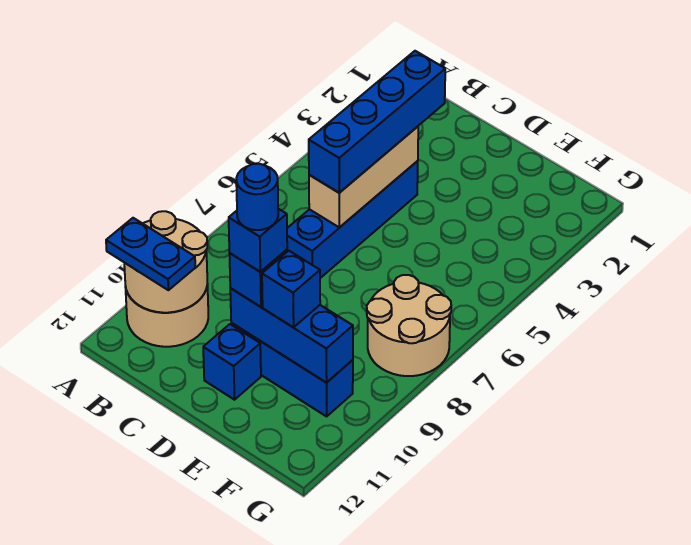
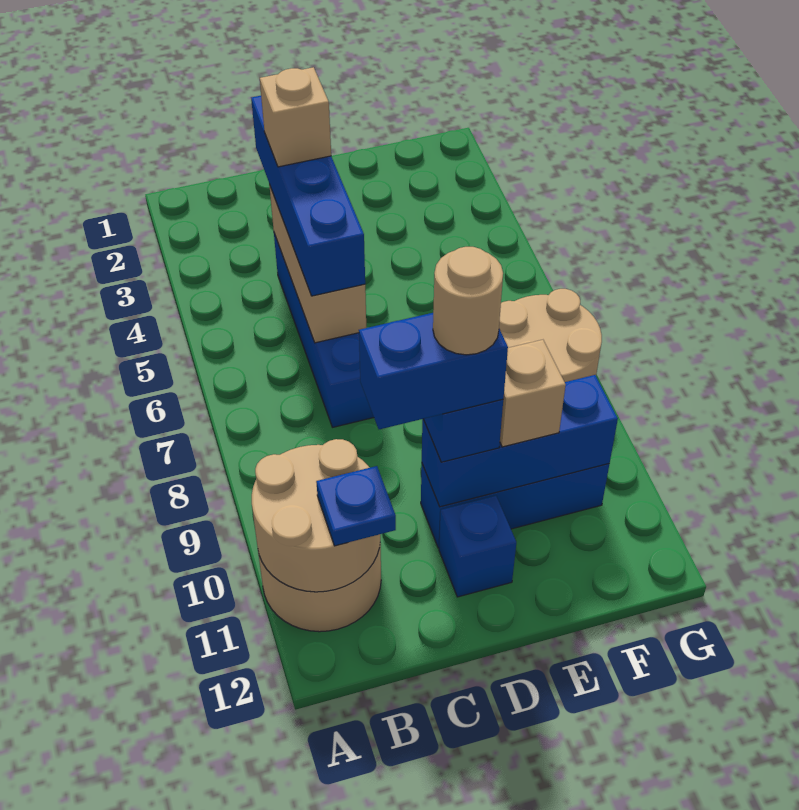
blue 1x2 plate [106,218,195,290] -> blue 1x1 plate [316,466,396,546]
none -> tan 1x1 brick [260,67,331,167]
blue 1x1 brick [229,209,287,272] -> blue 1x2 brick [359,313,508,429]
blue 1x1 round brick [236,164,278,230] -> tan 1x1 round brick [433,247,503,355]
blue 1x1 brick [262,251,320,327] -> tan 1x1 brick [500,340,566,447]

